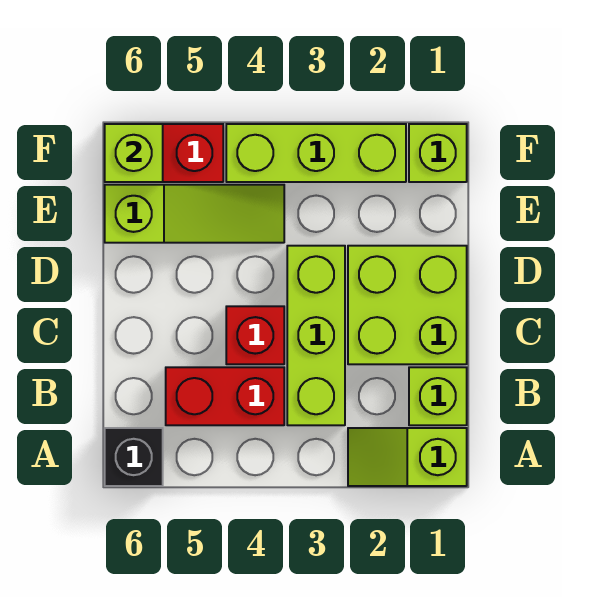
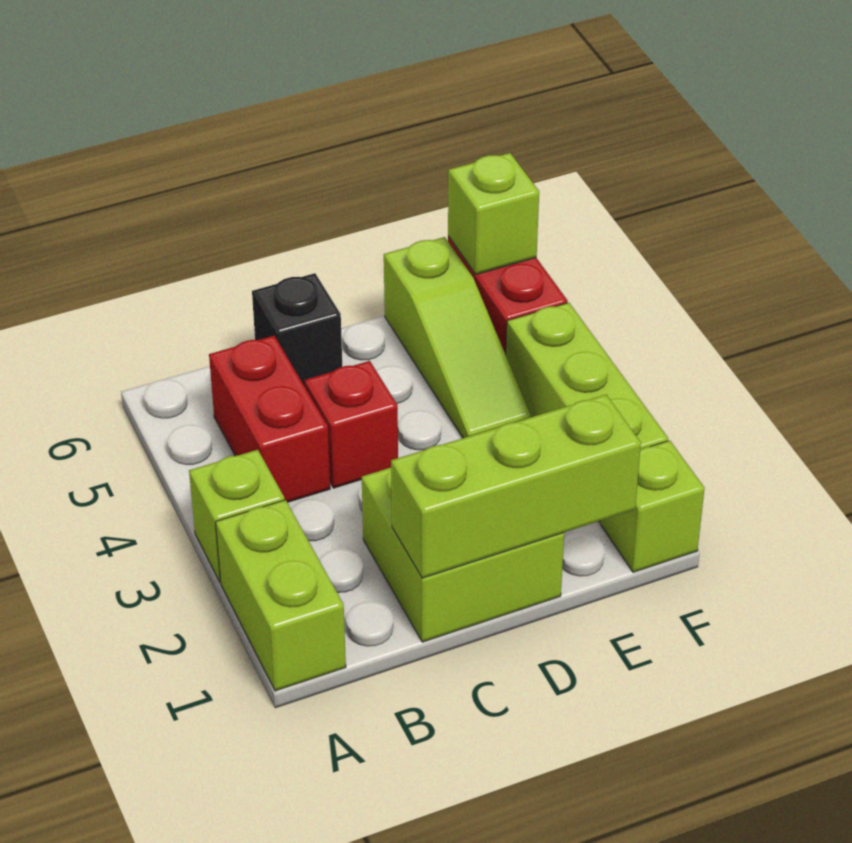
lime 1x2 slope [348,428,467,486] -> lime 1x2 brick [216,500,346,691]
black 1x1 brick [105,428,163,486] -> black 1x1 brick moved to [252,273,342,386]
lime 1x1 brick [409,367,467,425] -> lime 1x1 brick moved to [189,450,285,582]
lime 1x3 brick [287,246,345,425] -> lime 1x3 brick moved to [391,395,641,578]

